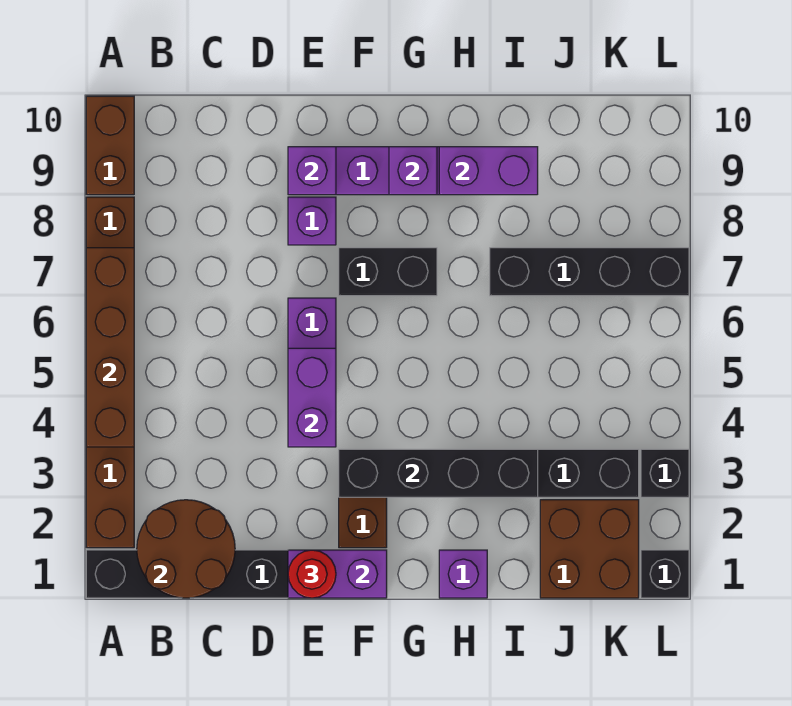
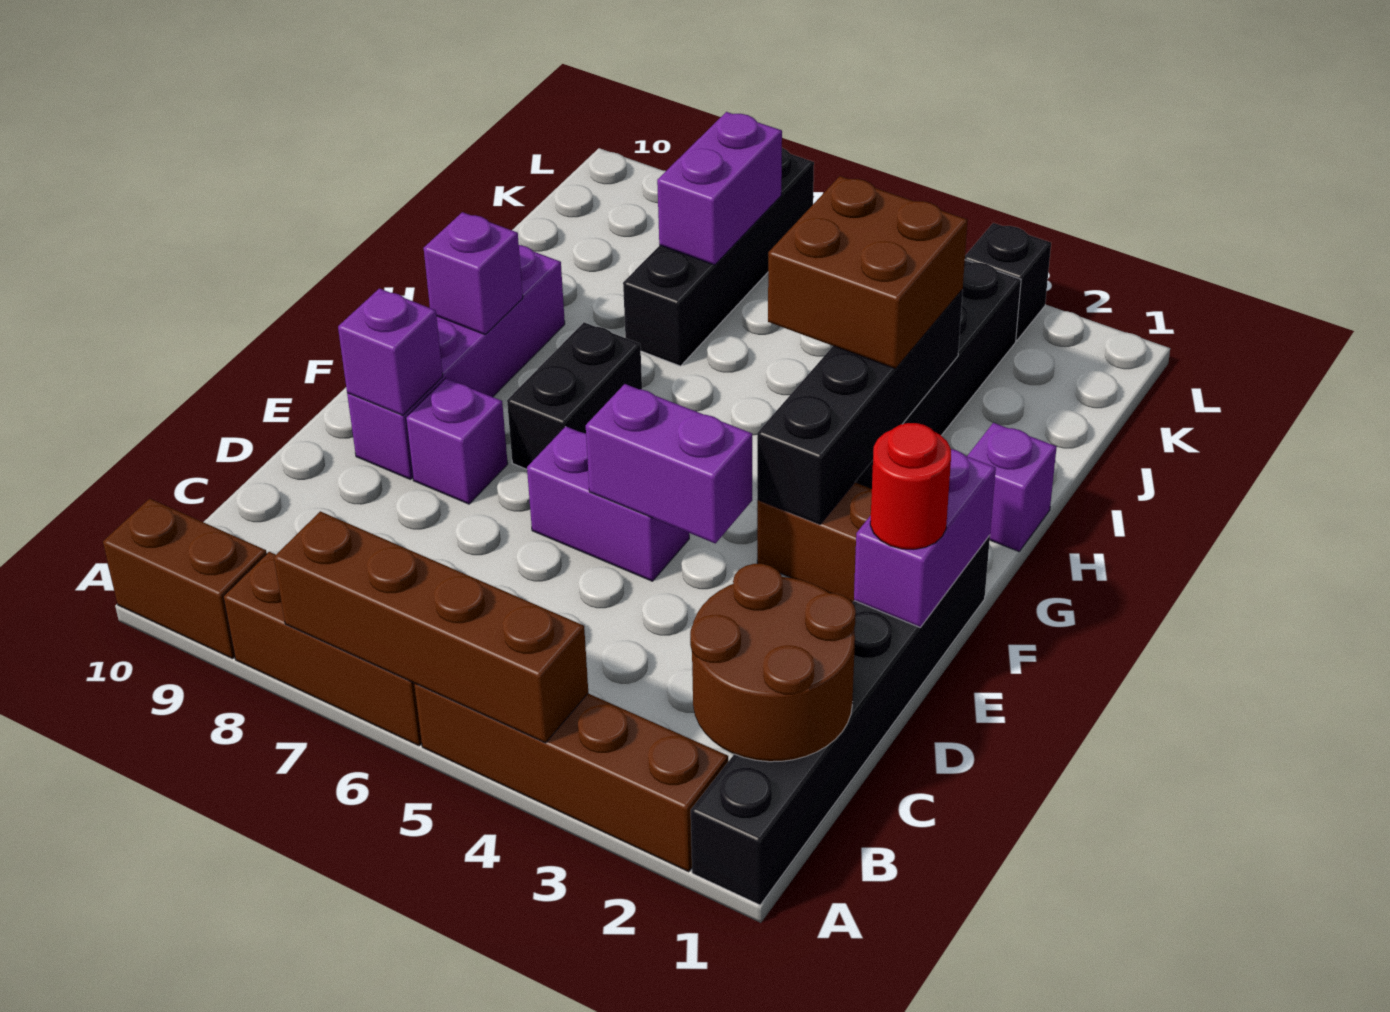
purple 1x2 brick [439,147,538,195] -> purple 1x2 brick moved to [657,112,782,265]
brown 2x2 brick [540,500,639,598] -> brown 2x2 brick moved to [768,176,967,369]
black 1x1 brick [641,550,689,598] -> none

